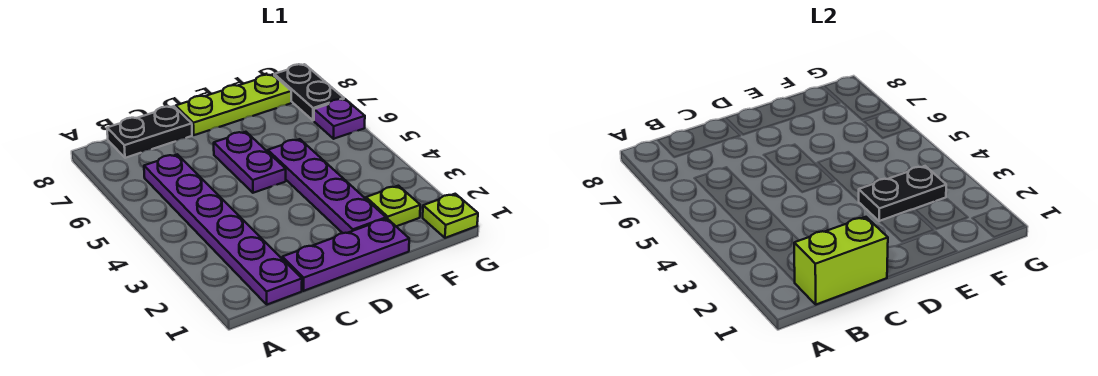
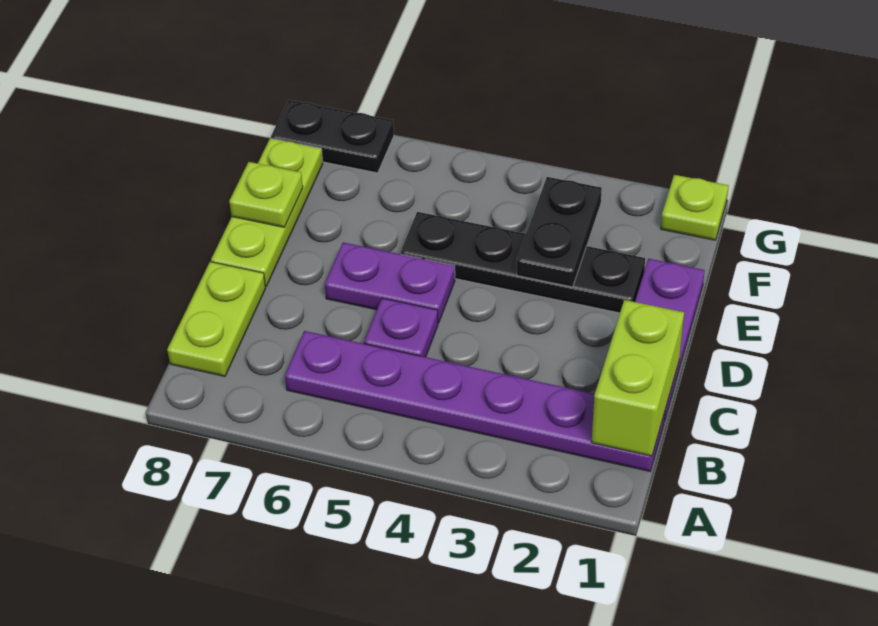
black 1x2 plate [107,106,192,158] -> lime 1x2 plate [167,262,266,376]
purple 1x4 plate [268,139,386,233] -> black 1x4 plate [401,212,645,313]
lime 1x1 plate [366,186,420,226] -> lime 1x1 plate moved to [229,162,303,227]
purple 1x1 plate [314,99,365,139] -> purple 1x1 plate moved to [364,298,438,357]

